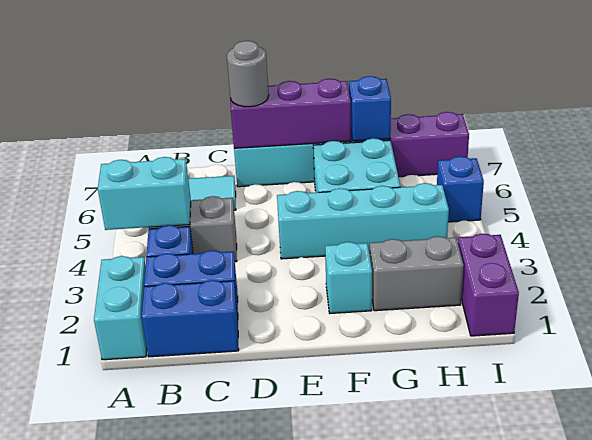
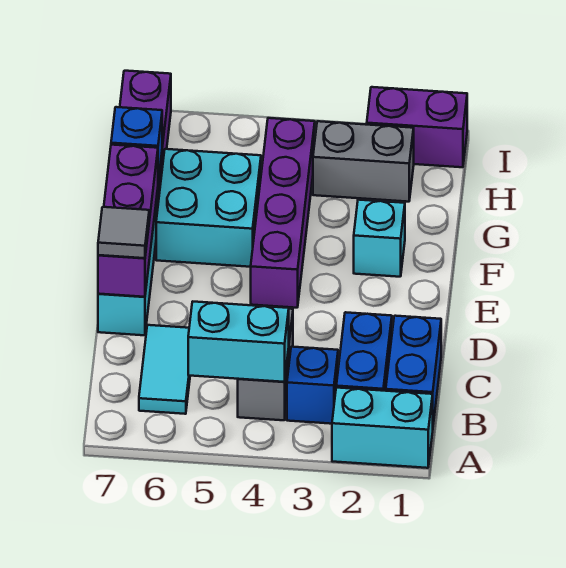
cyan 1x2 brick [98,157,191,230] -> cyan 1x2 brick turned to [188,302,289,382]
grey 1x1 round brick [227,41,269,107] -> grey 1x1 tile [98,207,149,258]
cyan 1x4 brick [277,183,449,259] -> purple 1x4 brick [251,118,315,308]
grey 1x2 brick [369,236,464,311] -> grey 1x2 brick turned to [313,121,414,202]
blue 1x1 brick [437,156,484,222] -> none

